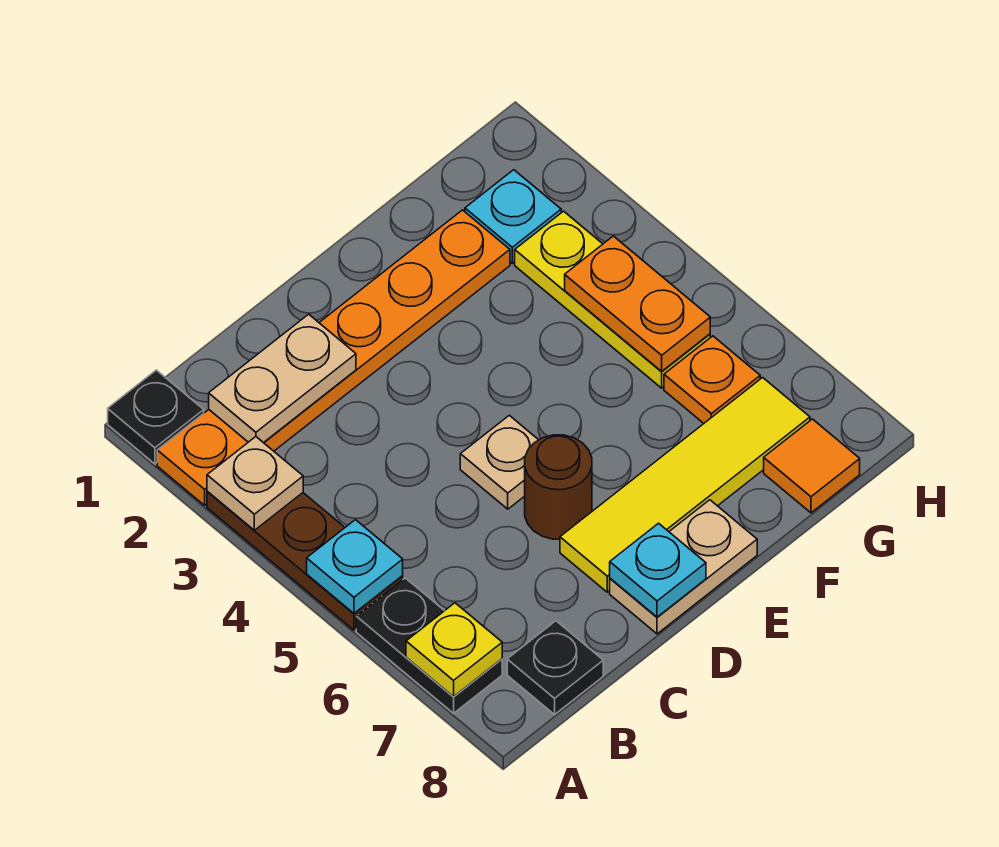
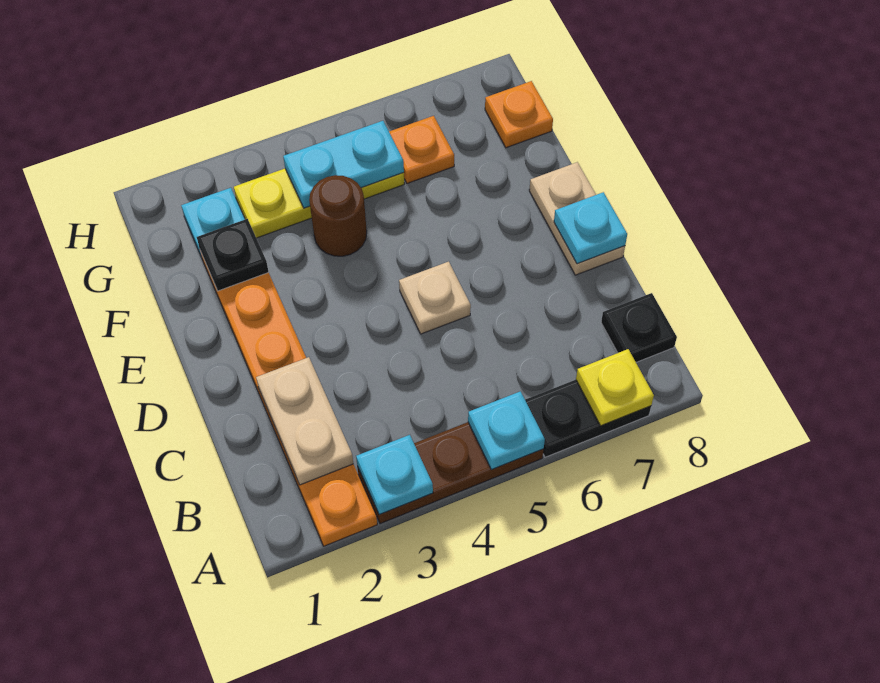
black 1x1 plate [108,370,204,464] -> black 1x1 plate moved to [197,219,269,291]
tan 1x1 plate [207,437,303,530] -> cyan 1x1 plate [356,435,433,515]
brown 1x1 round brick [525,435,592,539] -> brown 1x1 round brick moved to [309,175,367,256]
yellow 1x4 tile [560,378,810,592] -> none
orange 1x2 plate [565,236,710,372] -> cyan 1x2 plate [283,121,404,208]
orange 1x1 tile [764,419,860,513] -> orange 1x1 plate [485,81,553,148]

